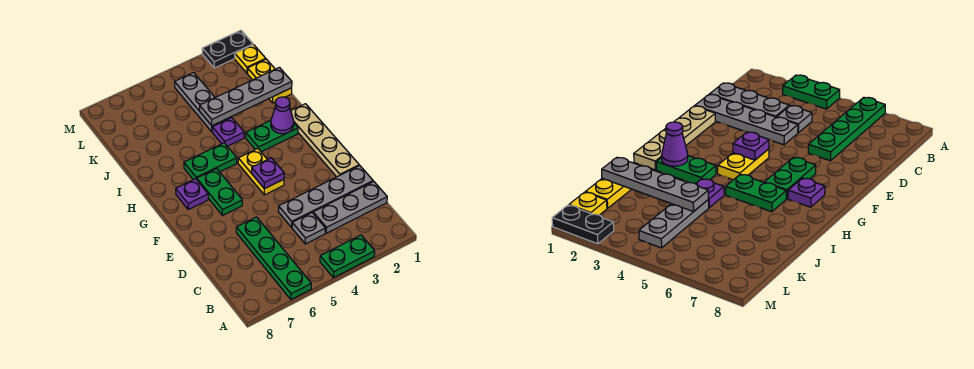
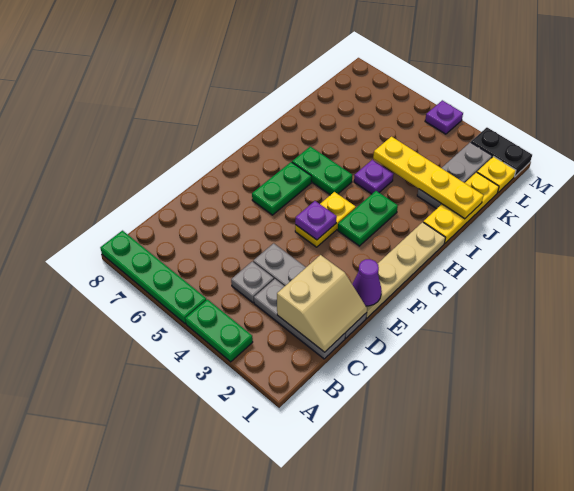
green 1x4 plate [236,217,311,300] -> green 1x4 plate turned to [100,231,206,324]
none -> tan 2x2 slope [277,255,367,352]
purple 1x1 plate [176,179,208,210] -> purple 1x1 plate moved to [425,100,463,134]
green 1x2 plate [246,121,298,152] -> green 1x2 plate turned to [338,191,398,246]
purple 1x1 cone [271,97,294,134] -> purple 1x1 cone moved to [352,259,382,306]
yellow 1x2 plate [248,59,292,103] -> yellow 1x3 plate [423,172,499,243]
grey 1x4 plate [200,67,292,126] -> yellow 1x4 plate [373,137,484,219]
grey 1x3 plate [175,73,231,132] -> grey 1x3 plate moved to [417,142,492,209]

